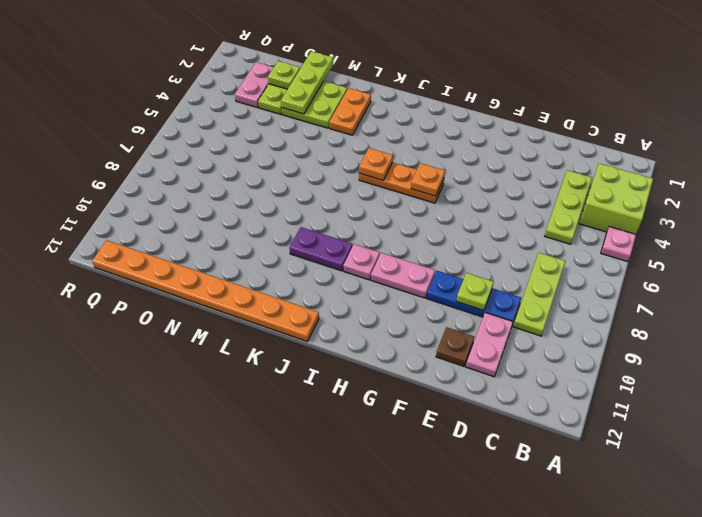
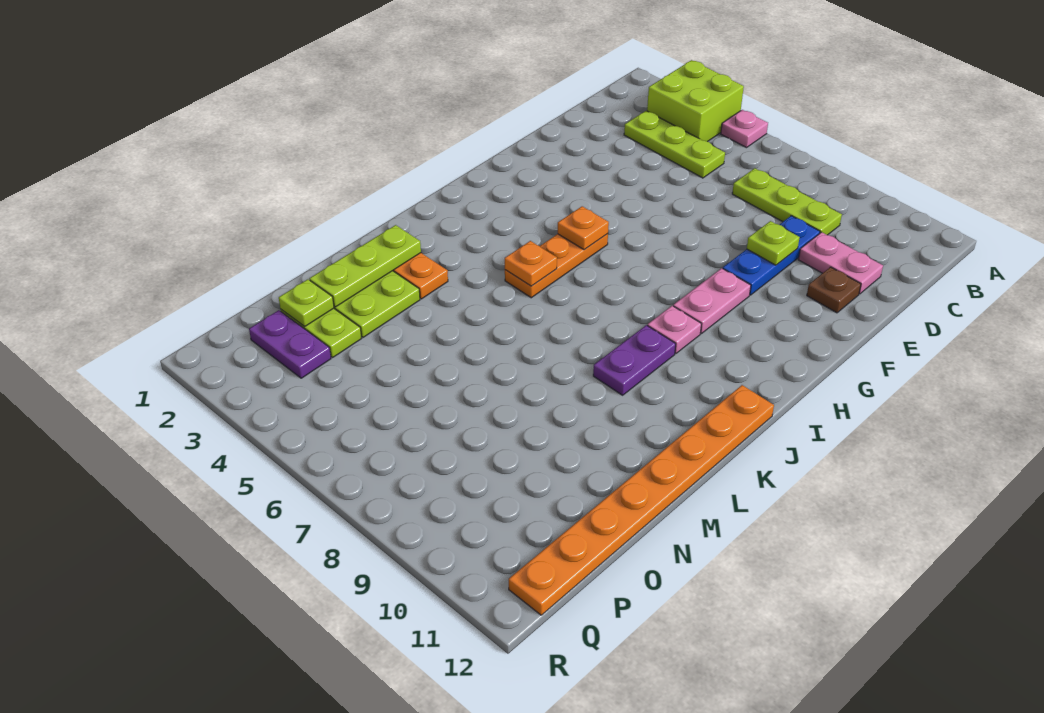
lime 1x3 plate [281,51,333,114] -> lime 1x3 plate turned to [309,225,421,307]
pink 1x2 plate [235,62,274,108] -> purple 1x2 plate [249,310,331,378]

